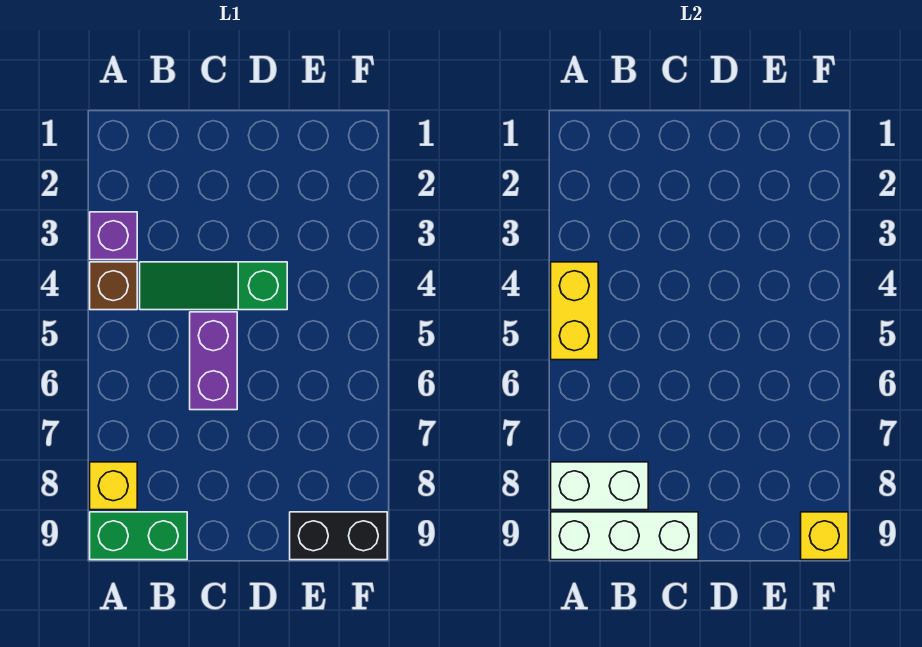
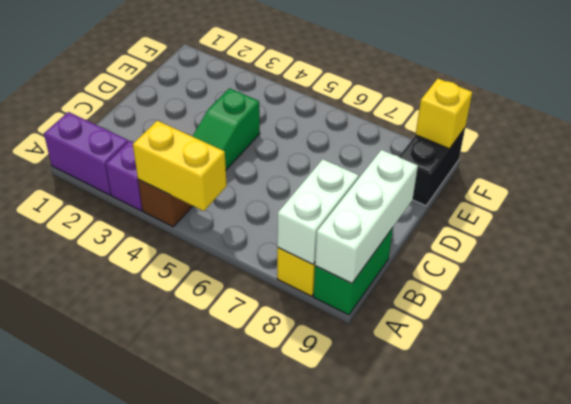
purple 1x2 brick [190,312,237,410] -> purple 1x2 brick moved to [44,112,128,195]

